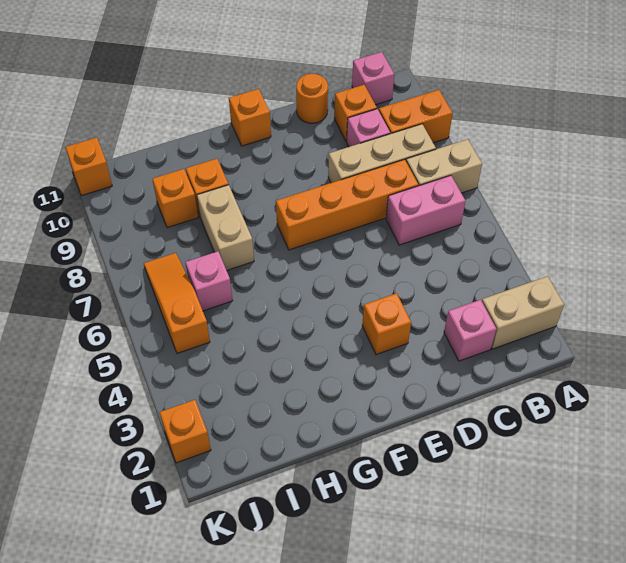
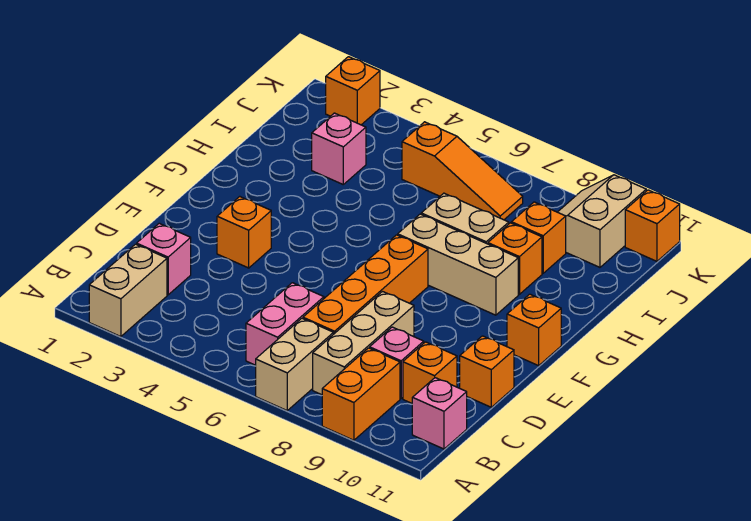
orange 1x1 round brick [296,74,328,123] -> orange 1x1 brick [460,336,514,407]
none -> tan 1x3 brick [398,214,518,315]
pink 1x1 brick [185,251,233,311] -> pink 1x1 brick moved to [312,113,366,184]
none -> tan 2x2 slope [558,175,646,267]

